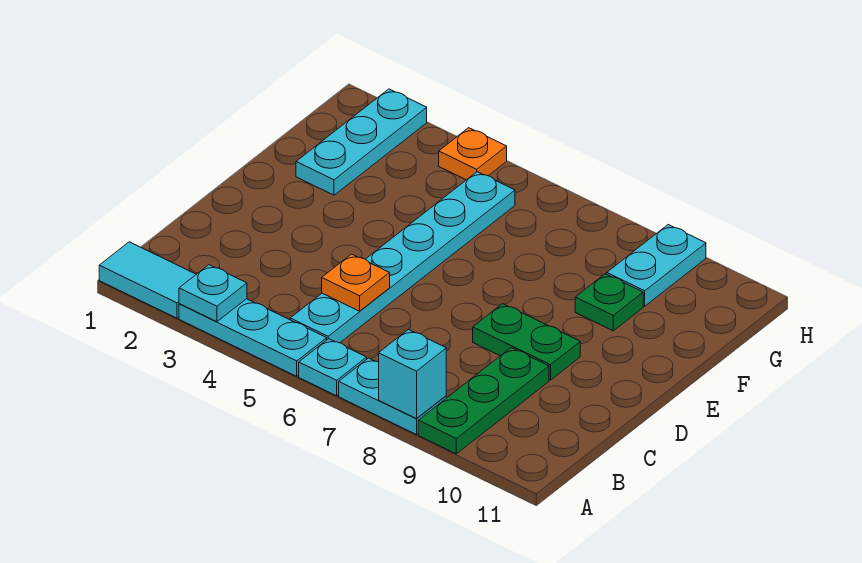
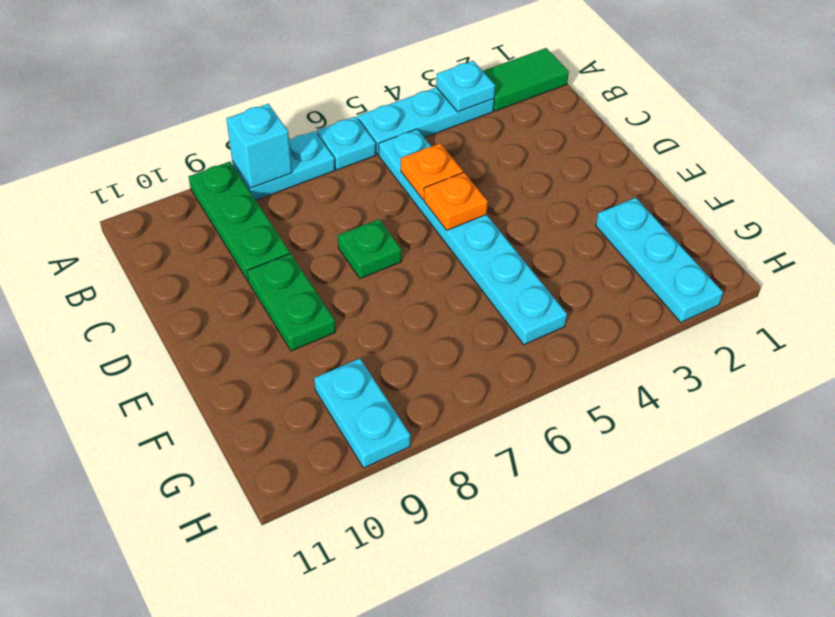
cyan 1x2 tile [99,242,196,318] -> green 1x2 tile [483,48,569,111]
green 1x2 plate [473,304,580,380] -> green 1x2 plate turned to [247,253,335,351]
green 1x1 plate [575,274,643,331] -> green 1x1 plate moved to [338,219,401,279]
orange 1x1 plate [439,128,507,180] -> orange 1x1 plate moved to [424,173,488,230]

